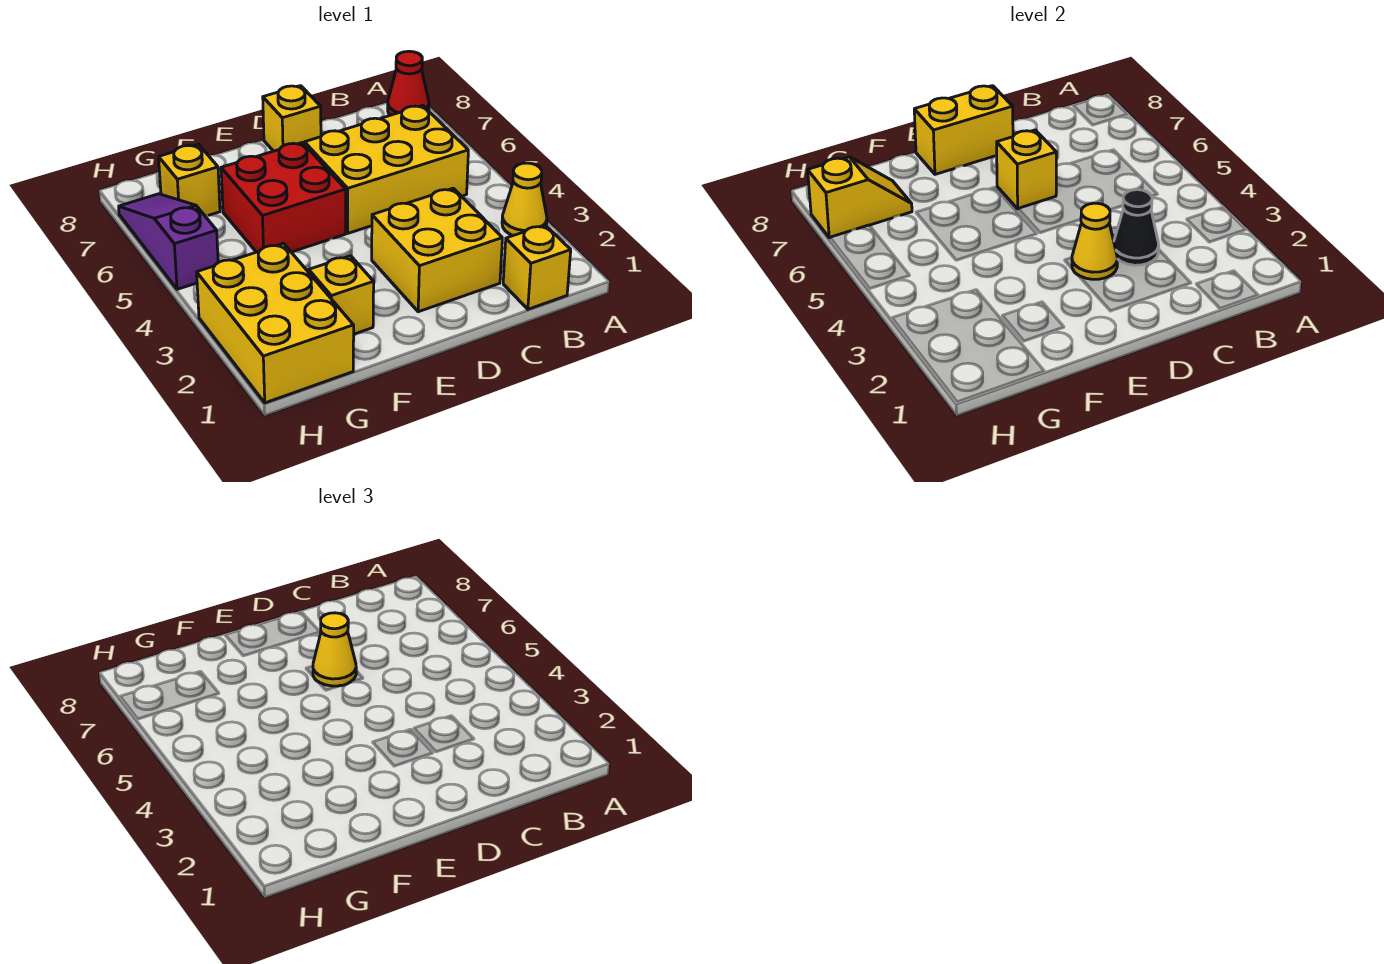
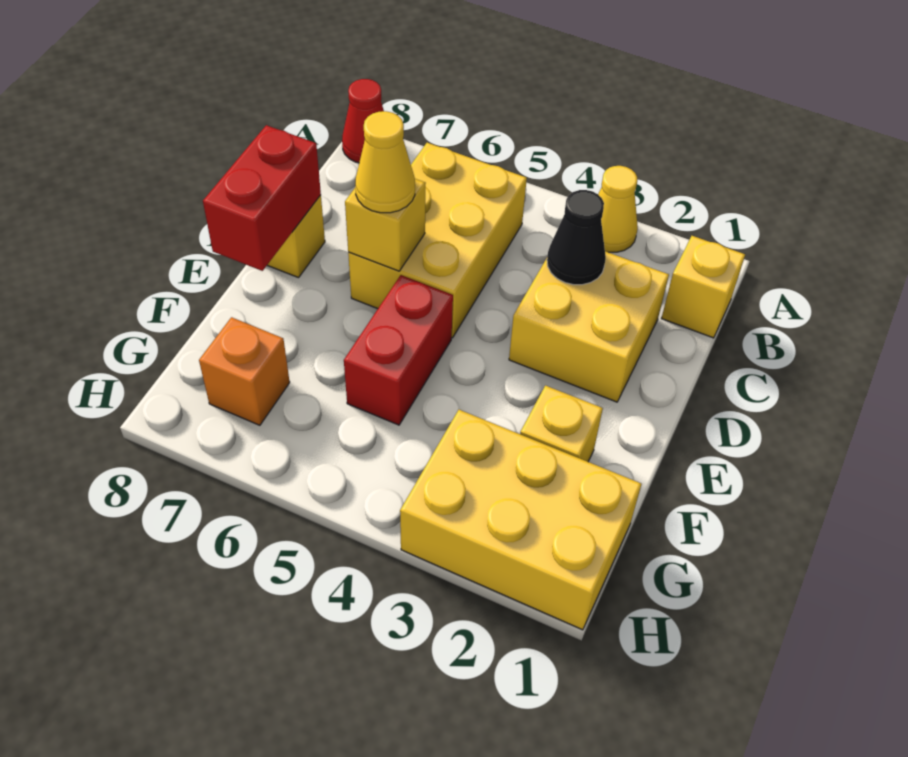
yellow 1x1 cone [1072,203,1117,279] -> none
yellow 1x2 brick [914,86,1013,174] -> red 1x2 brick [203,125,321,271]
red 2x2 brick [221,143,346,252] -> red 1x2 brick [344,275,453,425]
yellow 1x1 brick [159,144,220,216] -> orange 1x1 brick [199,317,290,425]
yellow 1x2 slope [808,157,912,238] -> none
purple 1x3 slope [119,194,218,289] -> none

